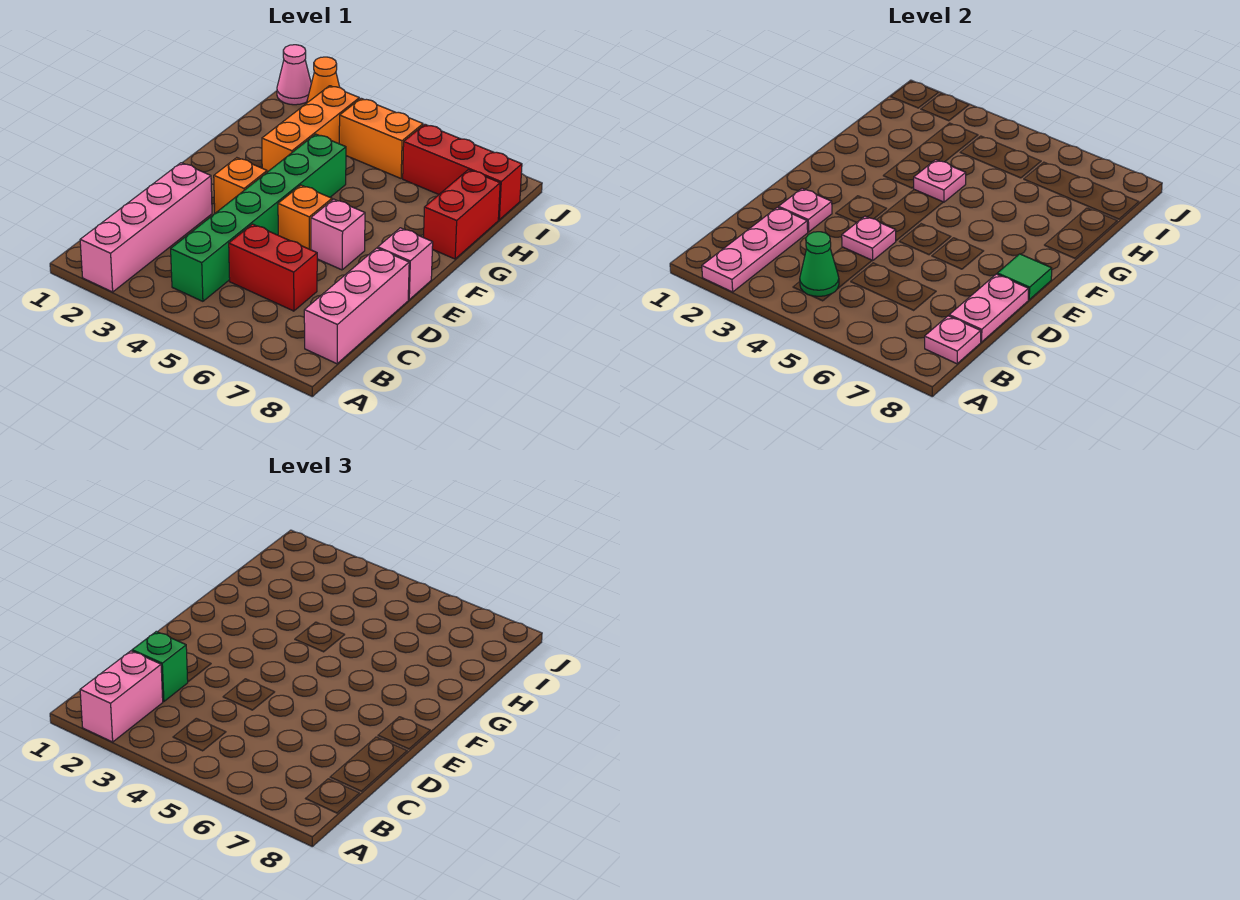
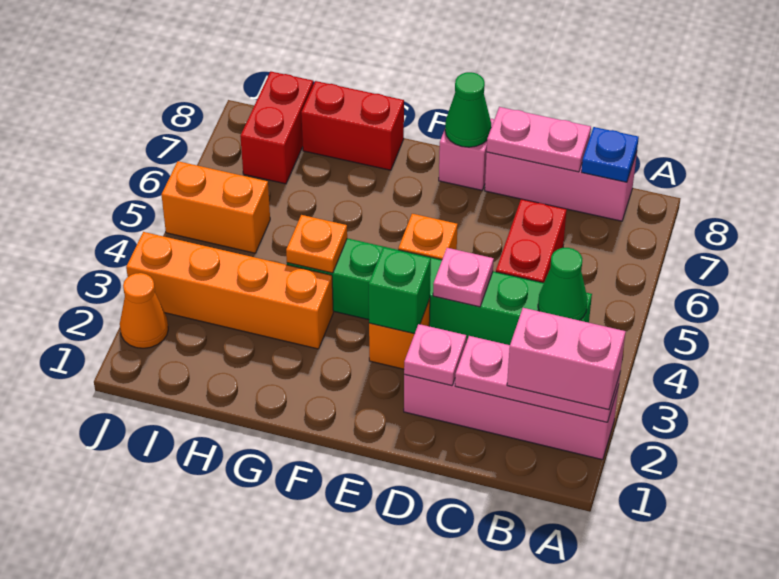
pink 1x1 plate [925,316,981,364] -> blue 1x1 plate [581,127,639,182]
green 1x1 brick [132,632,188,702] -> green 1x1 brick moved to [369,247,431,334]
pink 1x1 brick [311,199,365,270] -> none
green 1x1 tile [997,254,1052,300] -> green 1x1 cone [445,72,491,147]
orange 1x3 brick [262,86,359,172] -> orange 1x4 brick [126,232,333,349]
pink 1x1 plate [914,160,966,202] -> orange 1x1 plate [286,215,347,273]
orange 1x2 brick [339,98,423,178] -> orange 1x2 brick turned to [161,161,270,253]
red 1x3 brick [403,124,522,220] -> red 1x2 brick [240,71,313,184]
pink 1x1 cone [277,45,311,105] -> none

